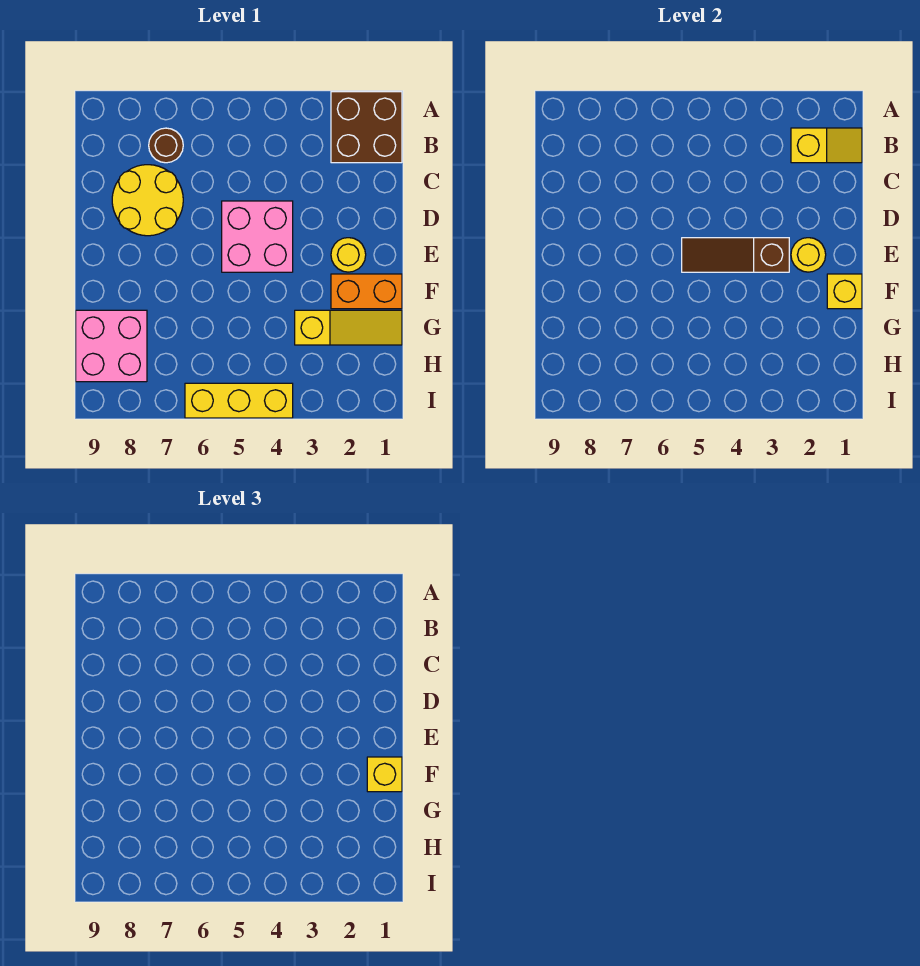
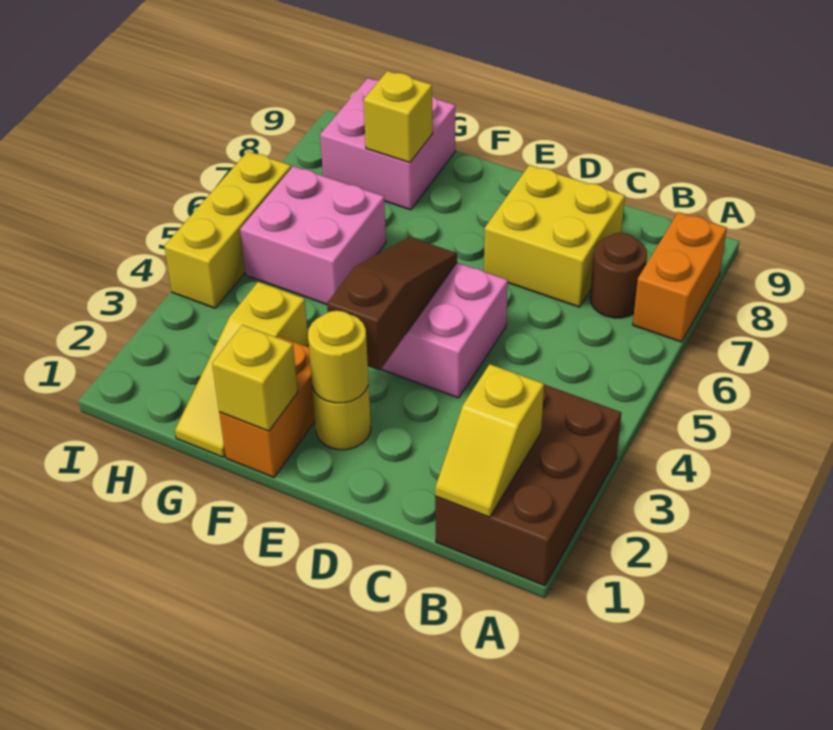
brown 2x2 brick [331,92,402,163] -> brown 2x3 brick [435,385,621,586]
none -> orange 1x2 brick [633,212,727,342]
yellow 2x2 round brick [112,165,183,236] -> yellow 2x2 brick [484,165,625,307]
yellow 1x1 brick [367,757,402,792] -> yellow 1x1 brick moved to [364,71,433,163]
none -> pink 2x2 brick [240,166,386,304]

